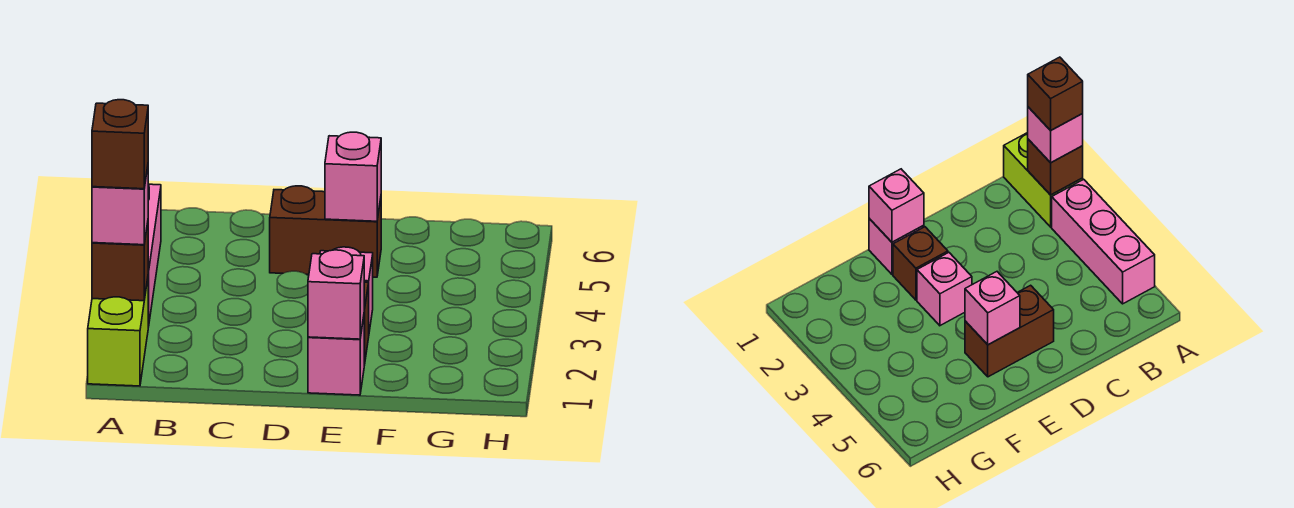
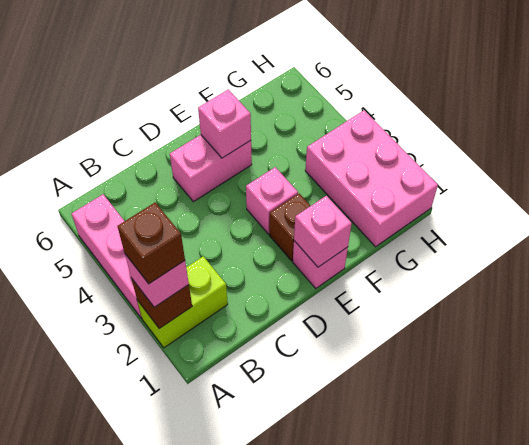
lime 1x2 brick [88,279,148,386] -> lime 1x2 brick turned to [137,256,228,348]
brown 1x2 brick [270,186,381,277] -> pink 1x2 brick [170,135,252,202]
none -> pink 2x3 brick [305,110,438,247]

